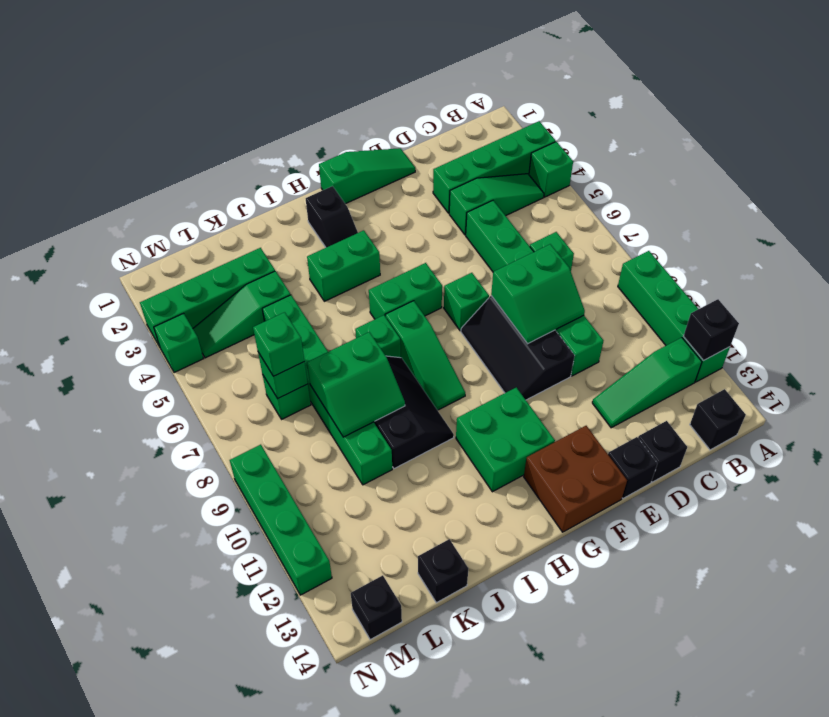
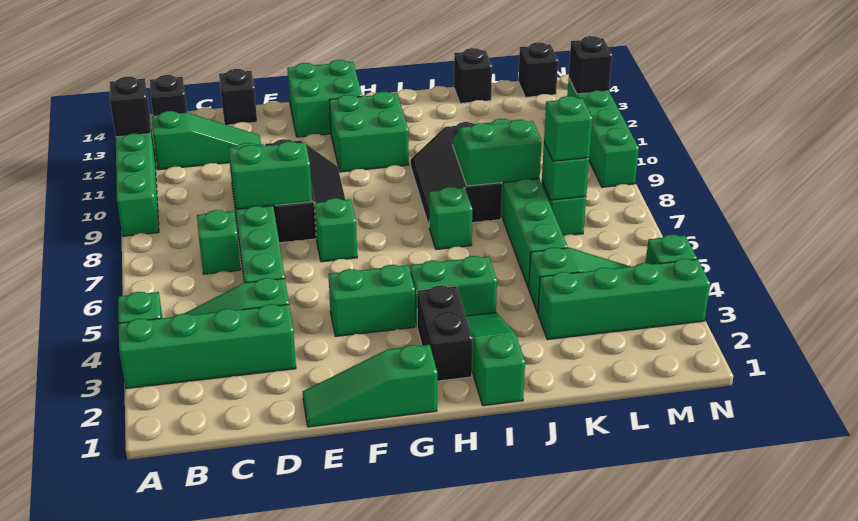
black 1x1 brick [608,437,657,498] -> black 1x1 brick moved to [569,36,612,94]
brown 2x2 brick [524,426,627,532] -> green 2x2 brick [287,60,362,137]
green 1x2 brick [369,263,442,319] -> green 1x2 brick moved to [328,265,415,336]
black 1x2 slope [306,186,358,247] -> black 1x2 brick [417,286,473,381]
green 1x3 slope [386,301,465,410] -> green 1x3 slope moved to [466,313,525,406]

